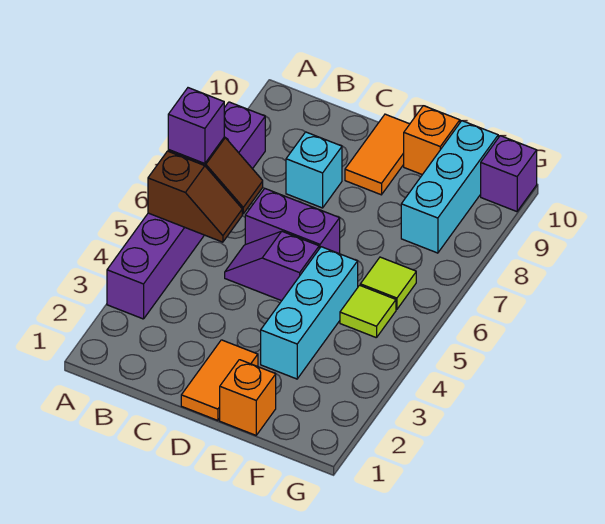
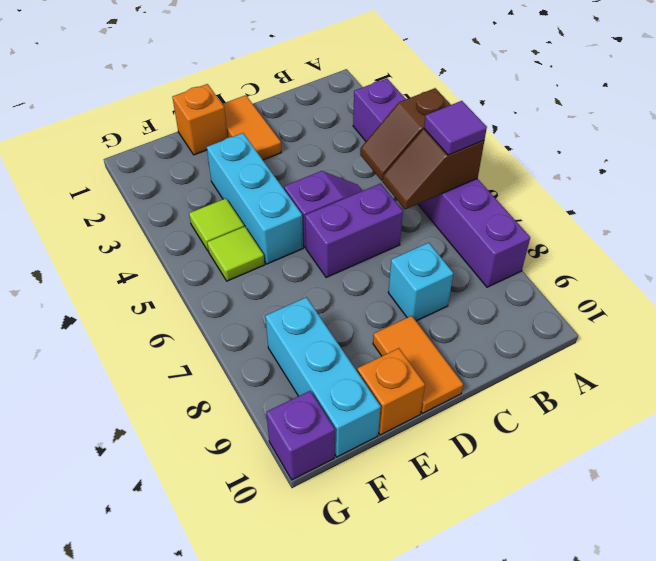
purple 1x1 brick [168,88,224,164] -> purple 1x1 tile [424,101,487,155]
lime 1x1 tile [360,257,416,309] -> lime 1x1 tile moved to [189,198,244,250]

